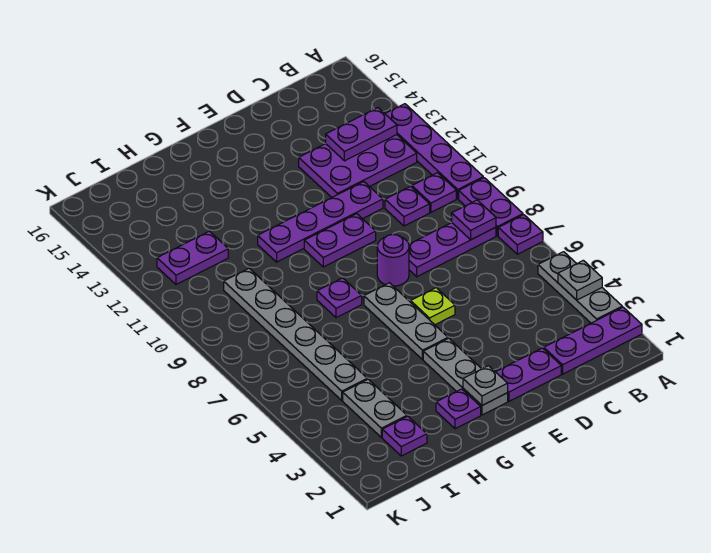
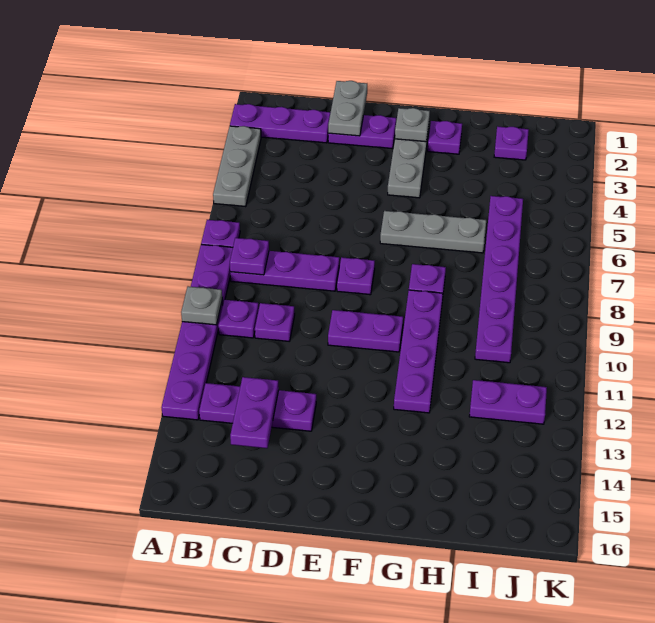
grey 1x1 plate [558,260,602,300] -> grey 1x1 plate moved to [181,286,222,325]
purple 2x3 plate [299,135,417,197] -> purple 1x3 plate [199,383,316,431]
purple 1x2 plate [326,108,397,161] -> purple 1x2 plate turned to [230,377,279,448]
purple 1x4 plate [258,182,383,262] -> purple 1x4 plate turned to [394,290,443,413]
lime 1x1 plate [411,288,455,325] -> none
purple 1x1 round brick [377,234,409,286] -> purple 1x1 plate [337,257,375,295]
grey 1x3 plate [364,283,448,360] -> grey 1x3 plate turned to [380,211,486,253]
grey 1x2 plate [343,379,407,437] -> grey 1x2 plate moved to [328,81,367,136]
grey 1x6 plate [224,268,367,400] -> purple 1x6 plate [475,196,523,363]

